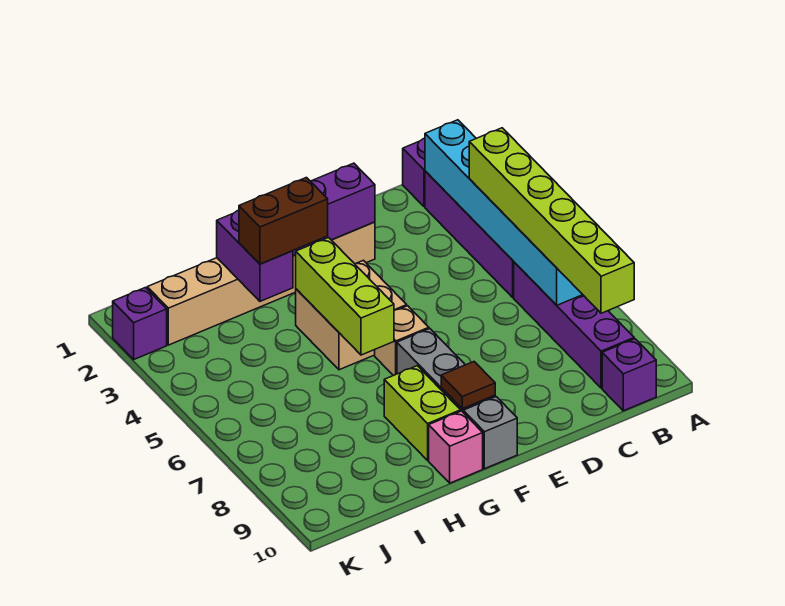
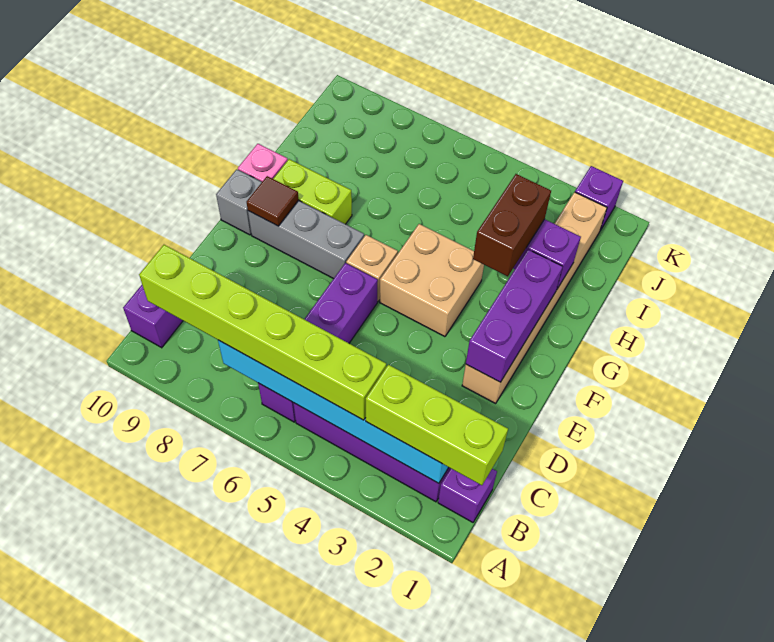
purple 1x4 brick [514,262,634,388] -> purple 1x4 brick turned to [258,263,378,422]
lime 1x3 brick [296,238,394,355] -> lime 1x3 brick moved to [366,365,508,485]

